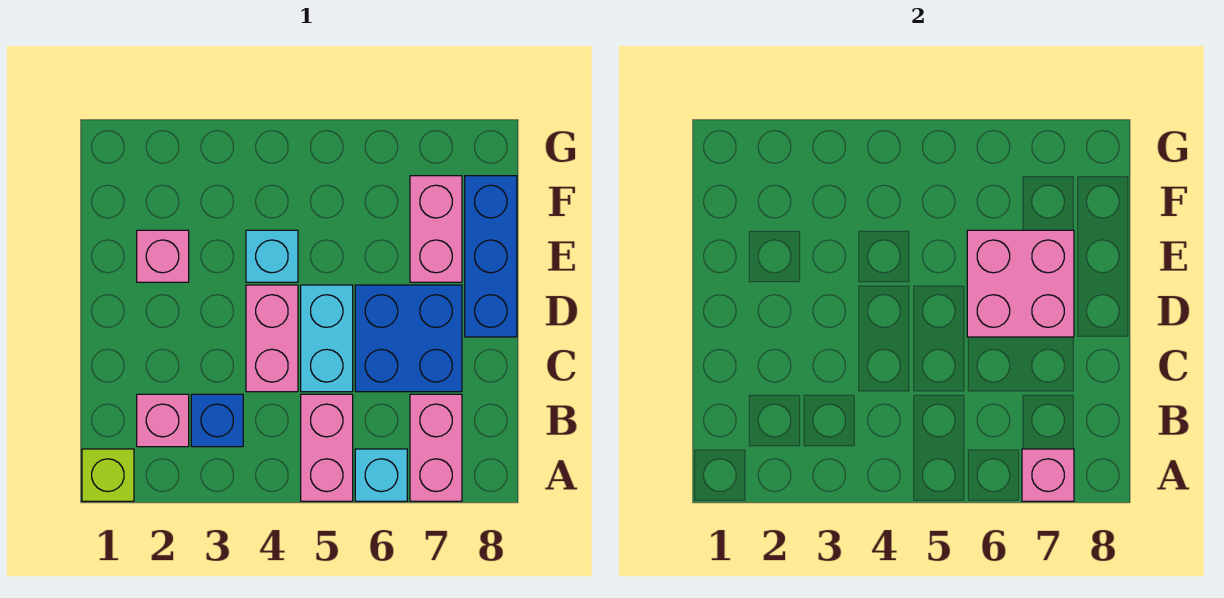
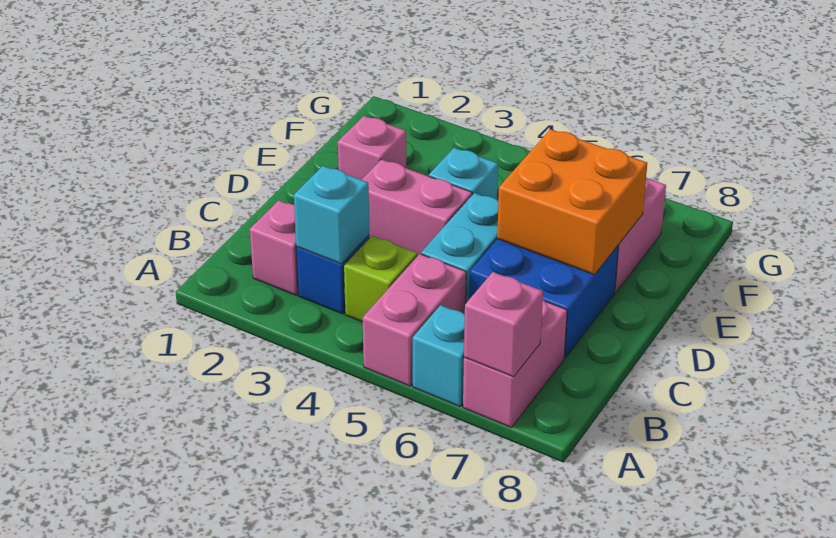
lime 1x1 brick [82,449,134,501] -> lime 1x1 brick moved to [344,236,417,322]
none -> cyan 1x1 brick [294,166,369,264]
pink 1x2 brick [246,285,298,392] -> pink 1x2 brick turned to [362,159,472,256]
pink 2x2 brick [967,230,1074,337] -> orange 2x2 brick [497,129,647,275]
blue 1x3 brick [465,176,517,337] -> none

